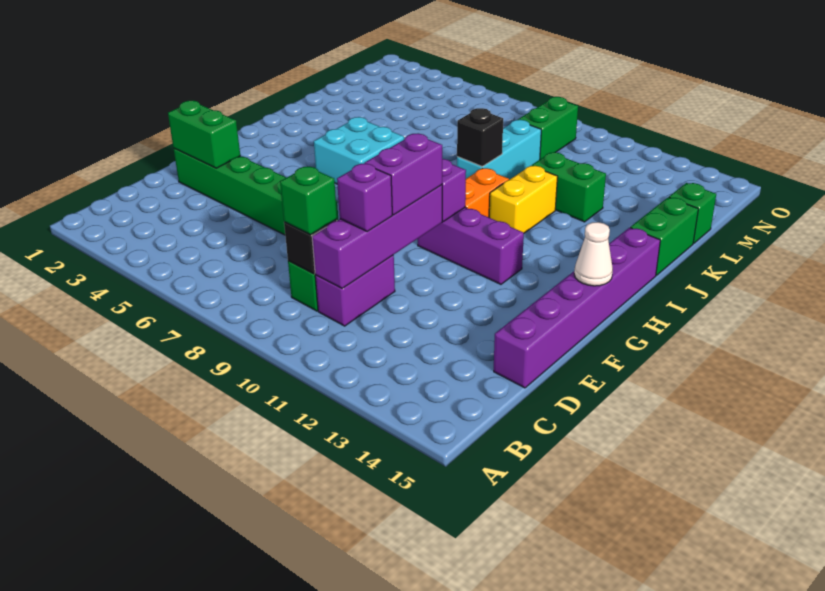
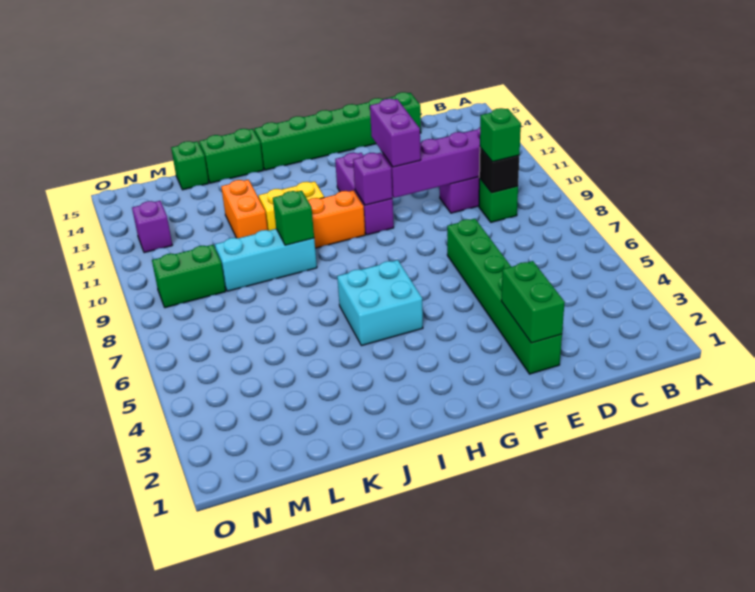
purple 1x1 brick [337,164,392,232] -> purple 1x1 brick moved to [132,201,172,253]
purple 1x6 brick [494,228,660,388] -> green 1x6 brick [254,92,421,170]
purple 1x2 brick [364,133,442,215] -> purple 1x2 brick turned to [370,99,421,167]
white 1x1 cone [574,222,613,286] -> none
black 1x1 brick [457,108,503,167] -> green 1x1 brick [273,191,314,245]
green 1x2 brick [532,152,606,222] -> orange 1x2 brick [221,180,268,238]

